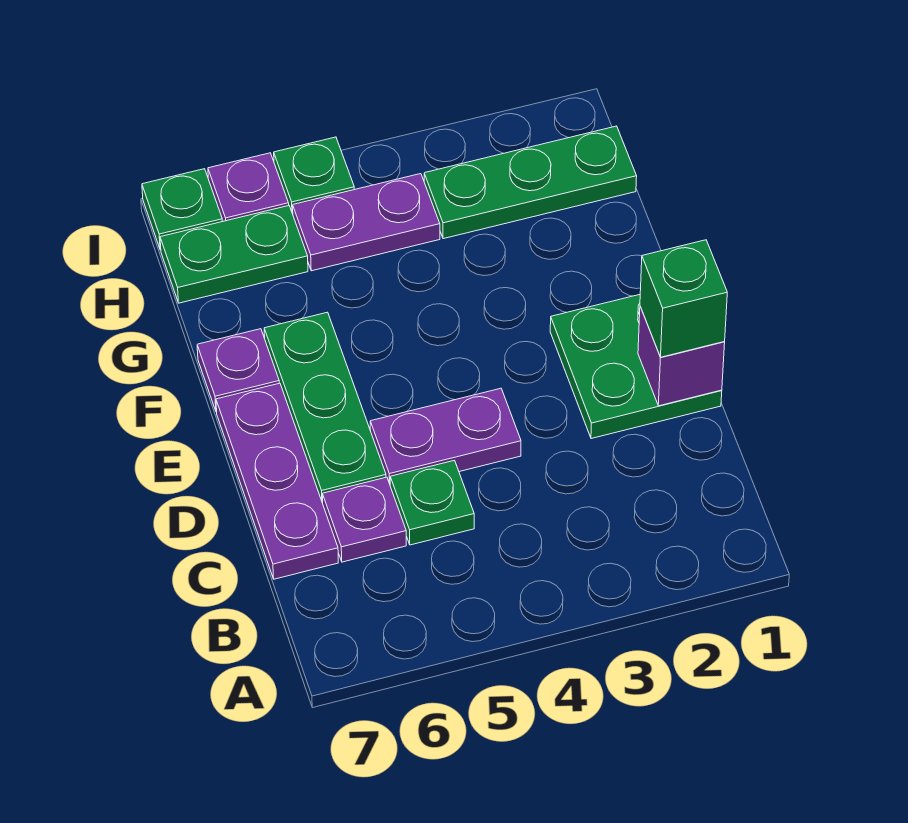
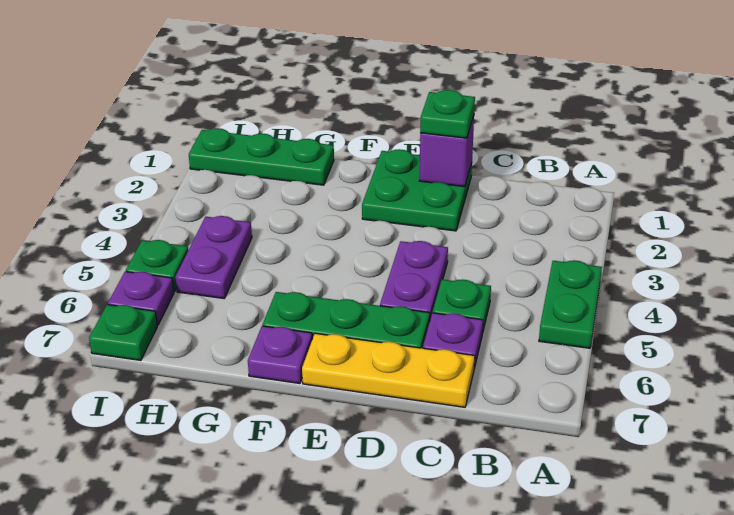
purple 1x3 plate [216,383,338,579] -> yellow 1x3 plate [302,333,475,407]
green 1x1 brick [640,240,727,357] -> green 1x1 plate [420,90,475,138]
green 1x3 plate [424,126,637,239] -> green 1x3 plate turned to [189,128,334,185]
green 1x2 plate [160,206,308,303] -> green 1x2 plate moved to [539,260,602,348]

